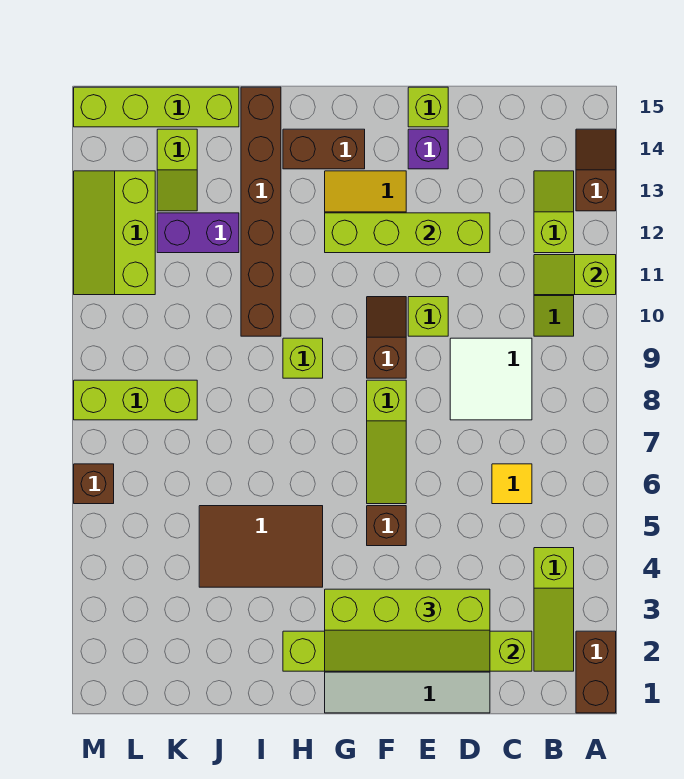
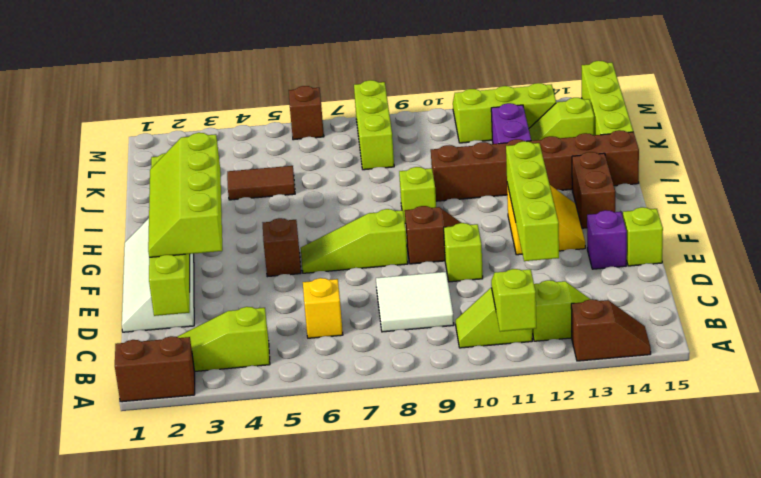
yellow 1x1 tile [492,464,532,504] -> yellow 1x1 brick [303,278,343,338]
brown 2x3 tile [199,506,323,587] -> brown 1x2 tile [227,166,295,200]

